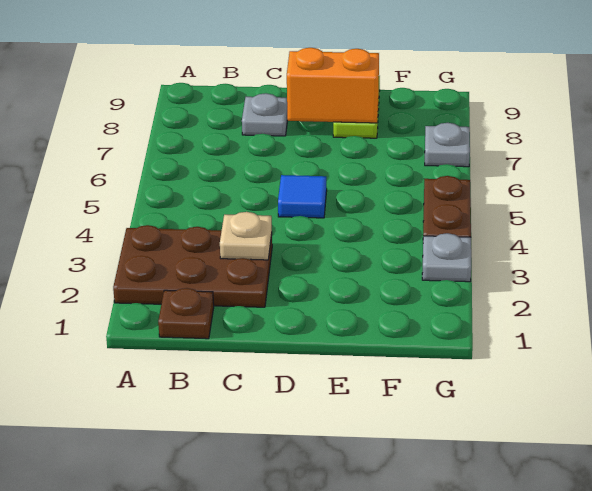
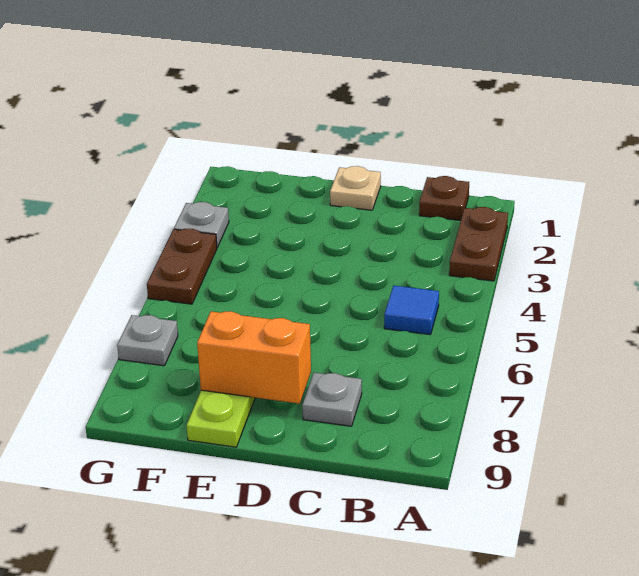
brown 2x3 plate [113,225,272,307] -> brown 1x2 plate [449,207,508,281]
tan 1x1 plate [220,212,272,260] -> tan 1x1 plate moved to [330,166,381,210]
blue 1x1 tile [278,175,327,218] -> blue 1x1 tile moved to [384,286,439,335]

